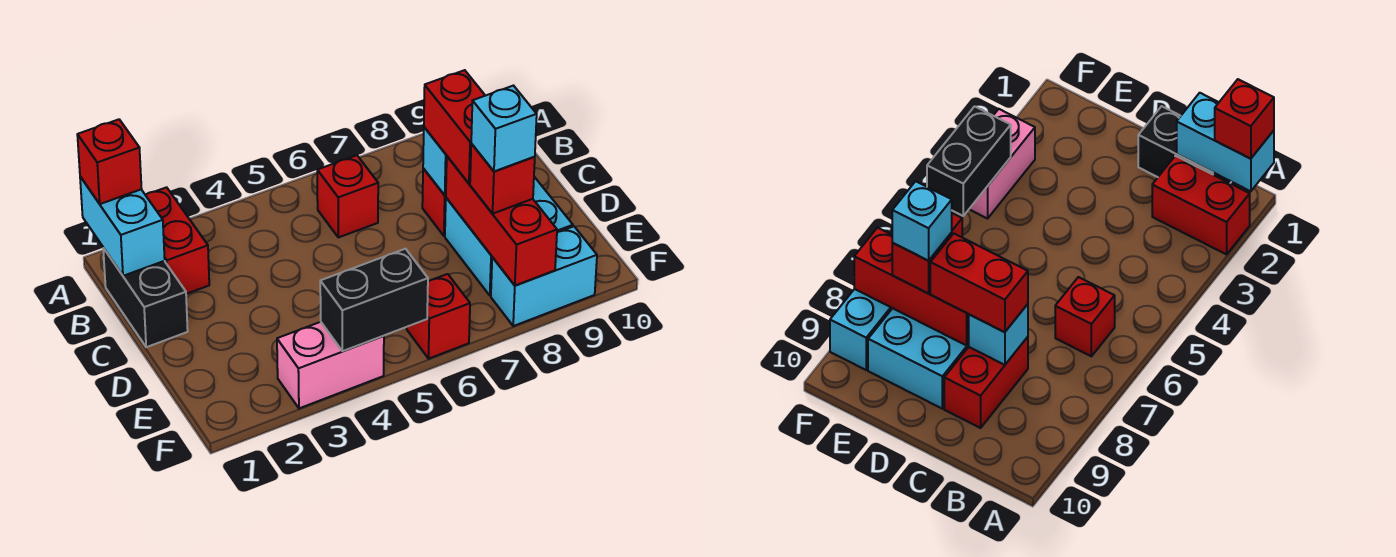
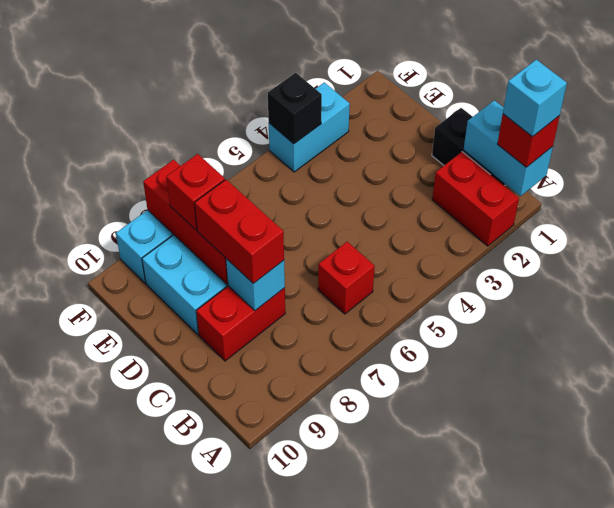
cyan 1x1 brick [471,86,537,171] -> cyan 1x1 brick moved to [503,60,567,137]
pink 1x2 brick [277,322,384,408] -> cyan 1x2 brick [269,82,350,172]
black 1x2 brick [320,249,428,351] -> black 1x1 brick [268,73,322,144]
red 1x1 brick [407,274,470,359] -> none

